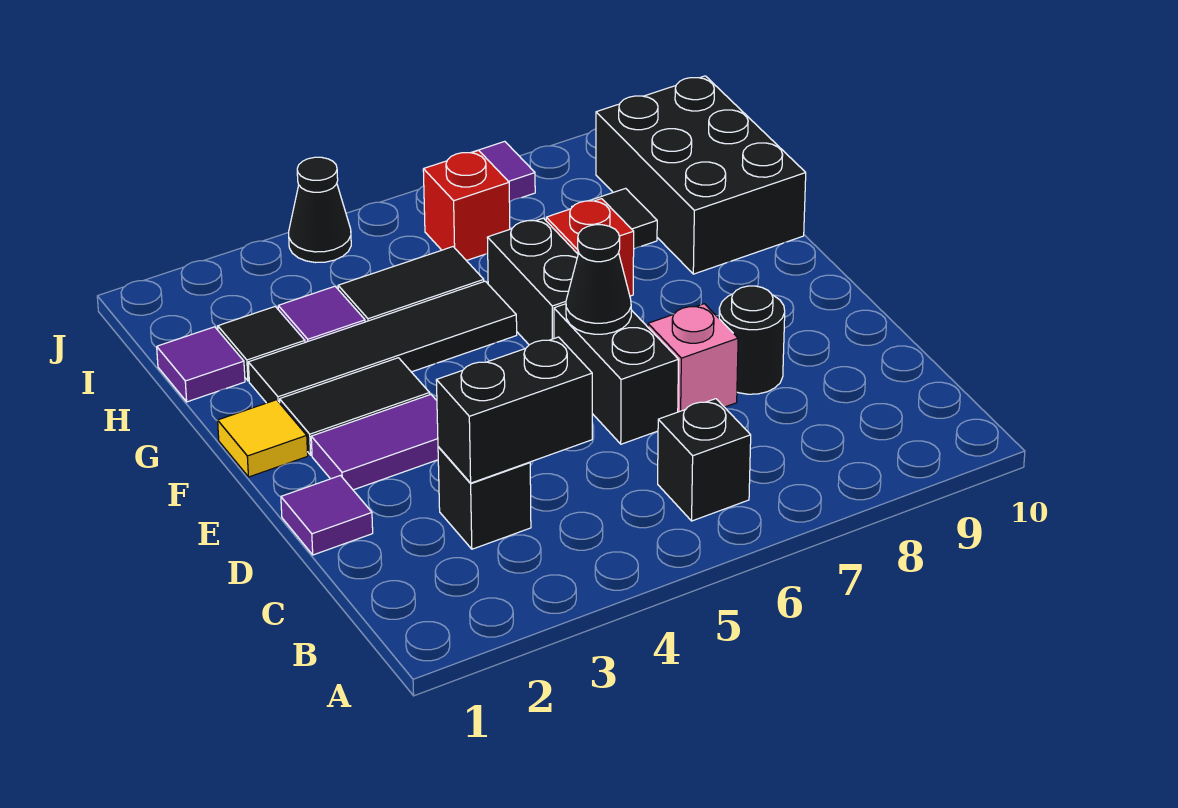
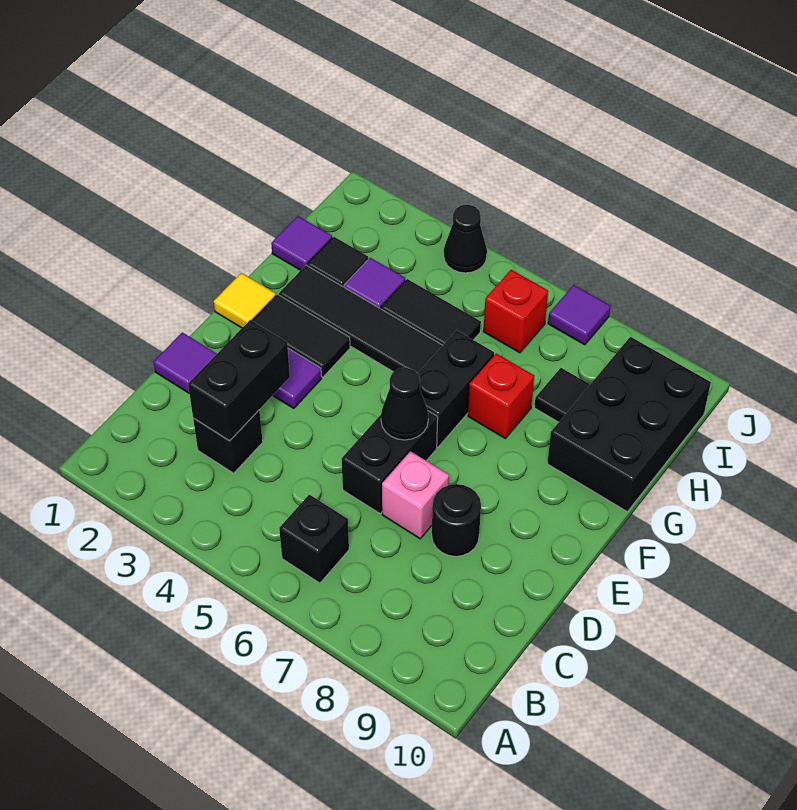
black 1x2 brick [436,337,592,483] -> black 1x2 brick turned to [188,320,290,441]

